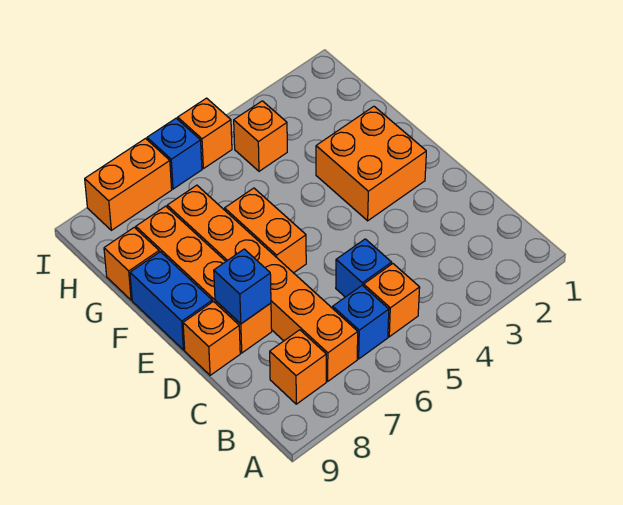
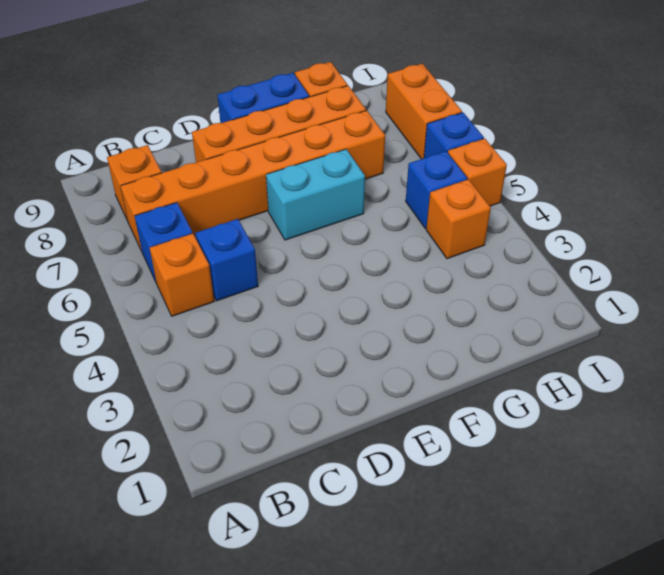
blue 1x1 brick [214,249,271,324] -> blue 1x1 brick moved to [406,151,467,228]
orange 1x1 brick [183,302,240,375] -> none
orange 2x2 brick [316,106,426,221] -> none
orange 1x2 brick [225,188,306,273] -> cyan 1x2 brick [266,149,365,240]

